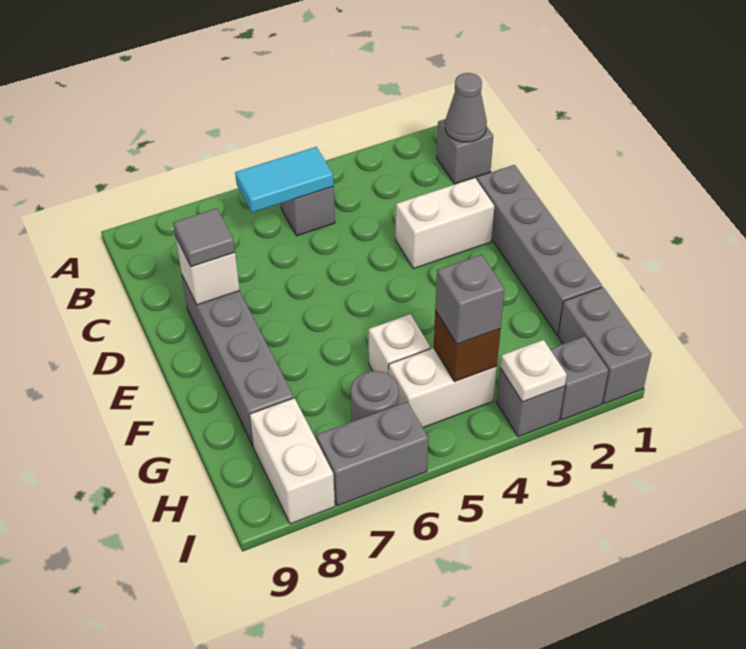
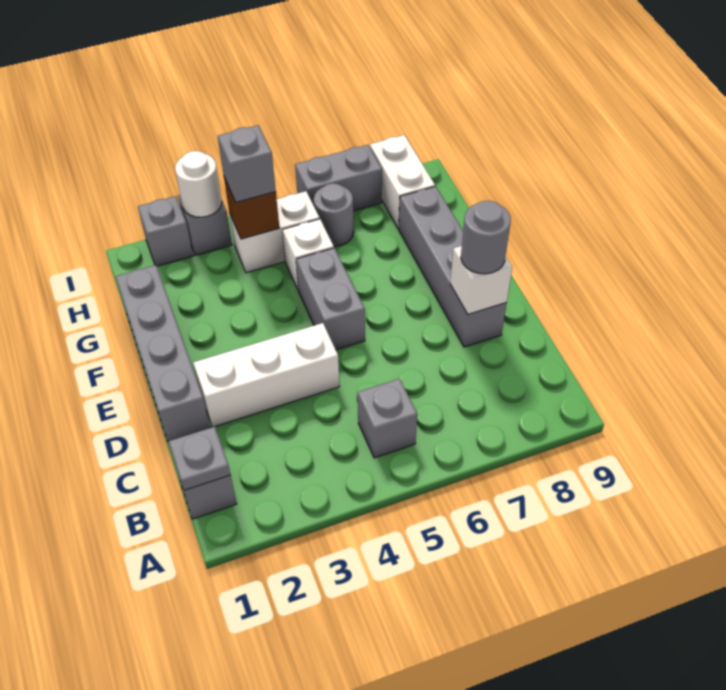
grey 1x1 cone [445,73,487,142] -> grey 1x1 plate [168,427,230,490]
cyan 1x2 tile [235,147,334,212] -> none
white 1x2 brick [396,178,494,269] -> white 1x3 brick [193,323,340,427]
grey 1x1 tile [173,208,235,267] -> grey 1x1 round brick [461,201,511,274]
grey 1x2 brick [558,287,652,404] -> grey 1x2 brick moved to [296,248,365,350]
white 1x1 plate [500,340,567,402] -> white 1x1 round brick [175,151,222,217]

